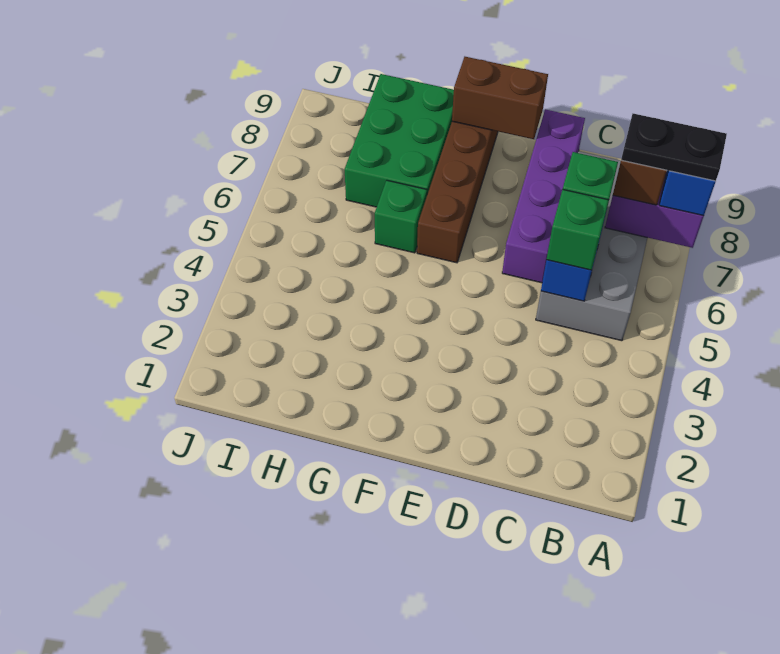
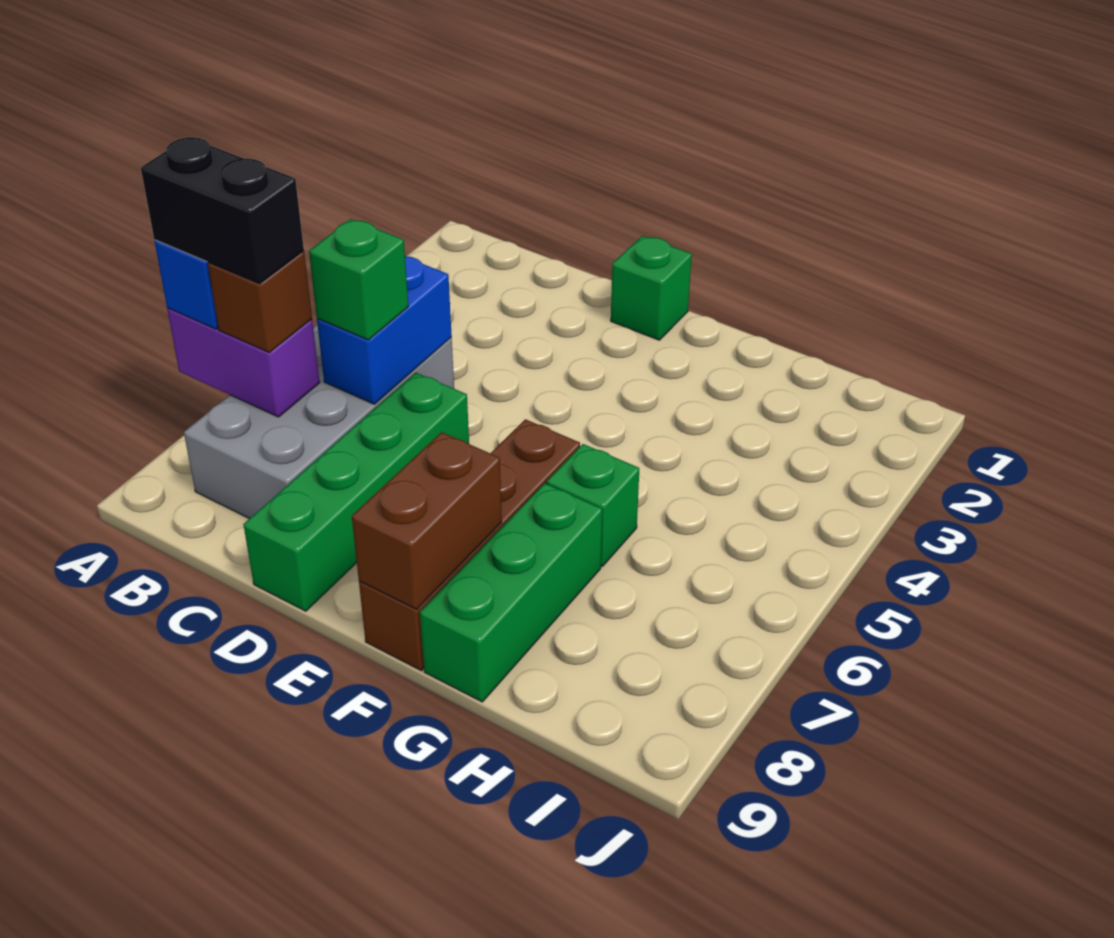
black 1x2 plate [621,114,727,181] -> black 1x2 brick [141,137,304,284]
green 1x1 brick [547,189,609,270] -> green 1x1 brick moved to [611,236,692,340]
purple 1x4 brick [502,109,585,283] -> green 1x4 brick [243,373,469,611]
brown 1x2 brick [452,57,548,139] -> brown 1x2 brick turned to [352,432,502,609]
green 2x3 brick [345,74,454,207] -> green 1x3 brick [420,483,602,702]

